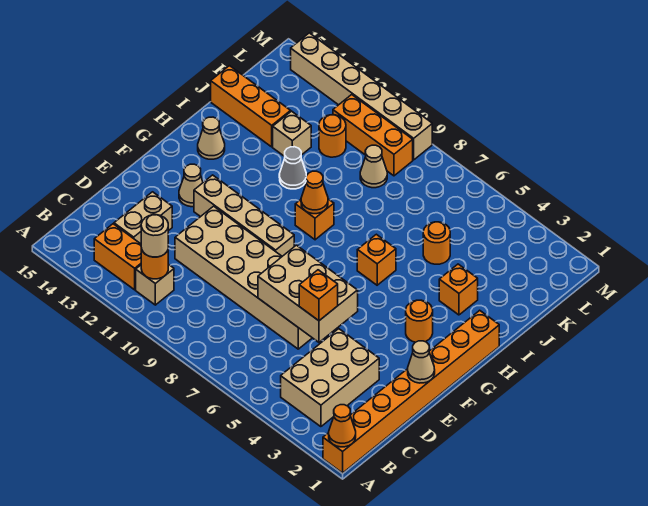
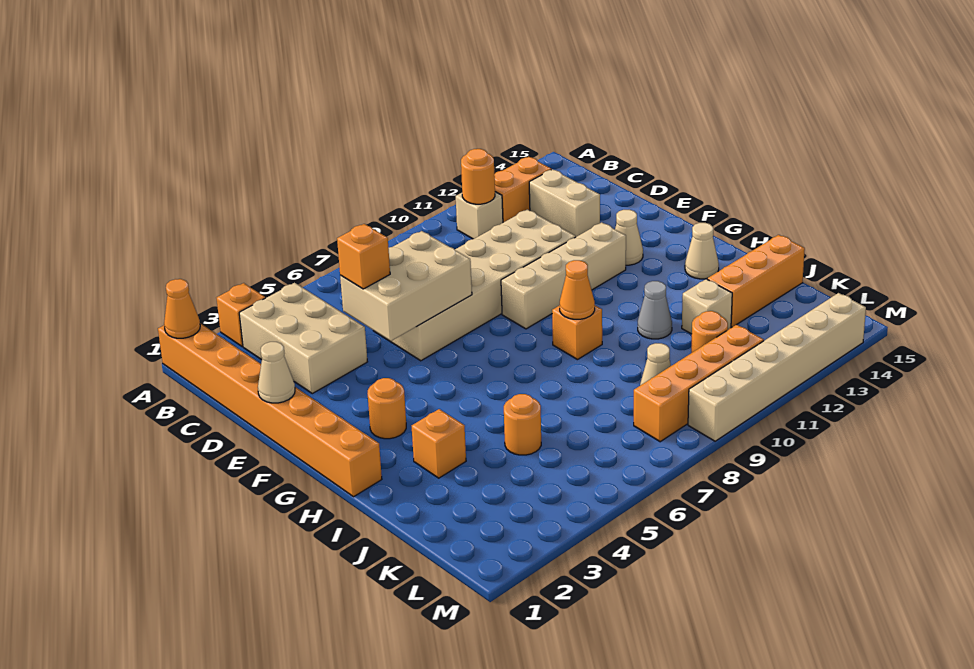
tan 1x1 round brick [141,215,168,257] -> none
orange 1x1 brick [357,234,396,285] -> orange 1x1 brick moved to [217,283,265,347]
orange 1x3 brick [333,95,413,176] -> orange 1x4 brick [634,325,764,442]

